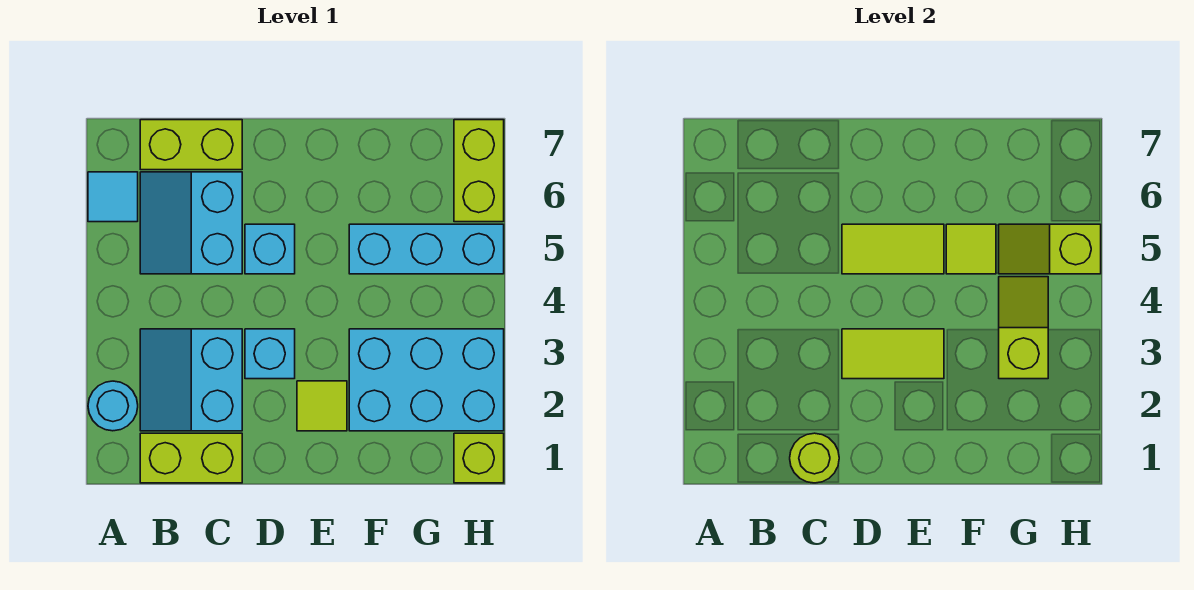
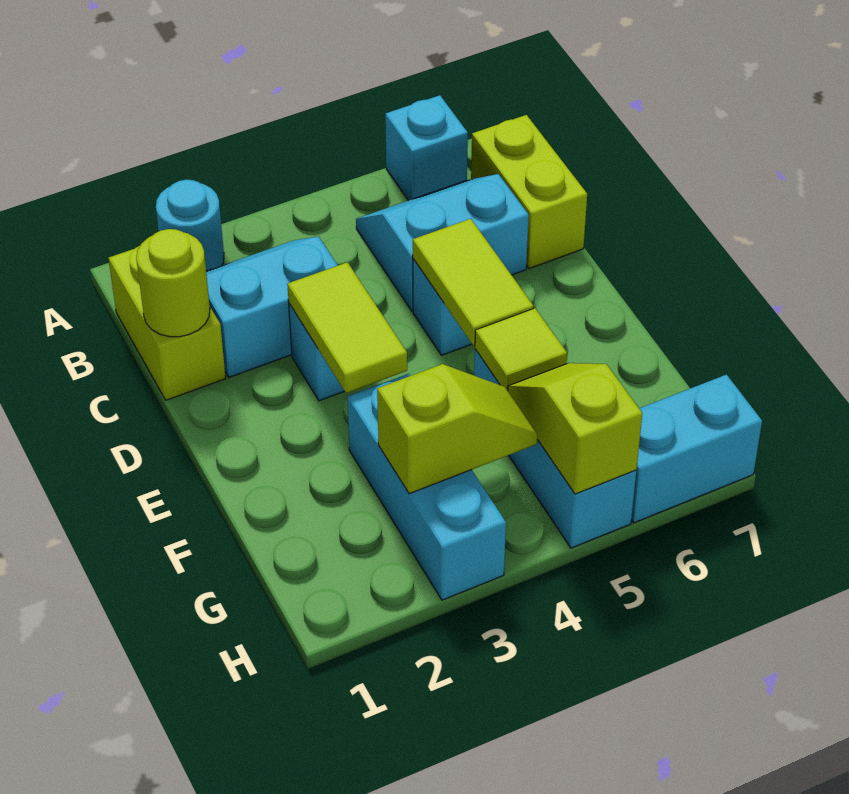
cyan 1x1 tile [88,172,138,222] -> cyan 1x1 brick [385,95,468,201]
lime 1x1 tile [297,381,347,431] -> none
cyan 2x3 brick [349,329,504,431] -> cyan 1x3 brick [348,374,506,600]
lime 1x1 brick [454,433,504,483] -> none
lime 1x2 brick [454,120,504,222] -> cyan 1x2 brick [631,375,762,523]

